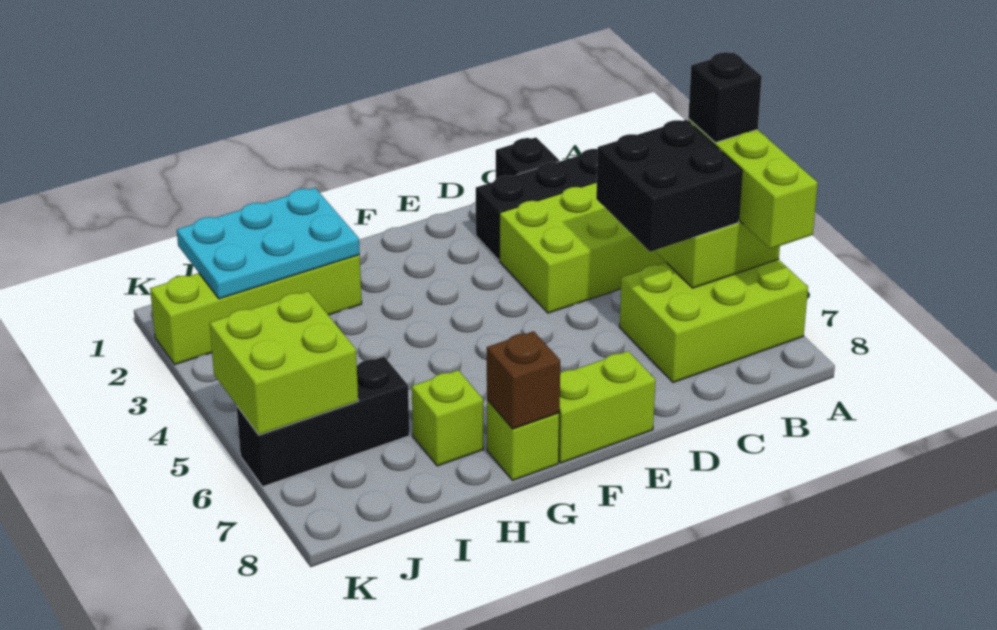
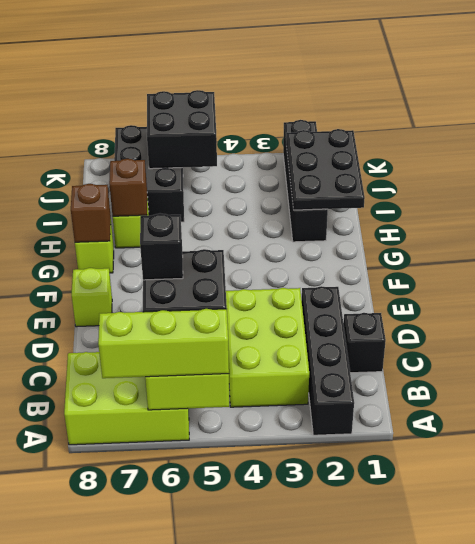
black 1x1 brick [688,52,762,143] -> black 1x1 brick moved to [140,213,183,280]
lime 2x3 brick [620,259,808,383] -> lime 2x3 brick turned to [64,352,189,445]
lime 1x2 brick [559,351,655,463] -> lime 1x1 brick [72,268,112,327]
cyan 2x3 plate [177,188,360,299] -> black 2x3 plate [286,129,365,210]
lime 1x4 brick [150,255,362,364] -> black 1x4 brick [283,120,328,242]
none -> brown 1x1 brick [109,159,147,216]
black 1x3 brick [237,357,409,487] -> black 2x3 brick [114,125,184,222]
lime 2x2 brick [210,291,358,435] -> black 2x2 brick [147,90,217,169]

